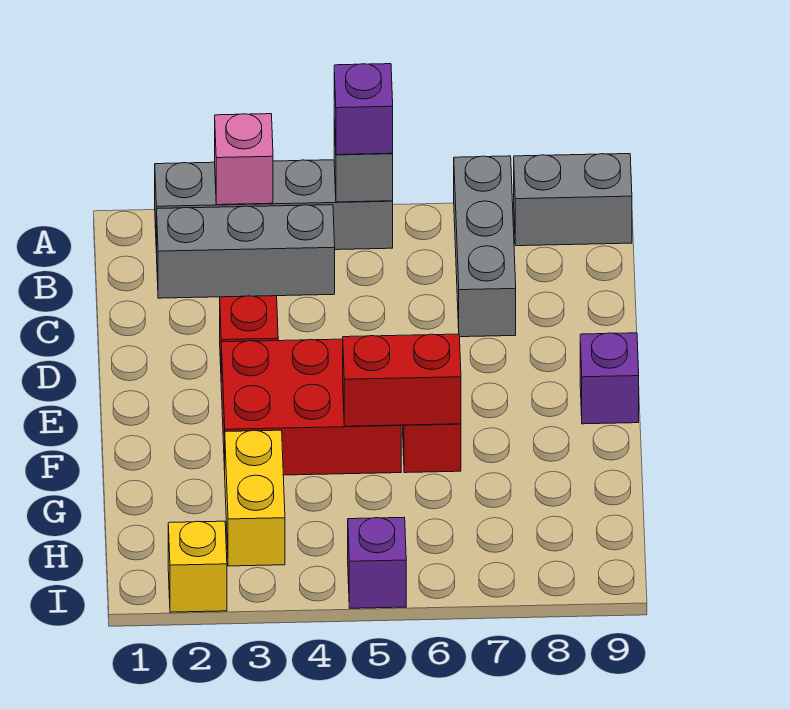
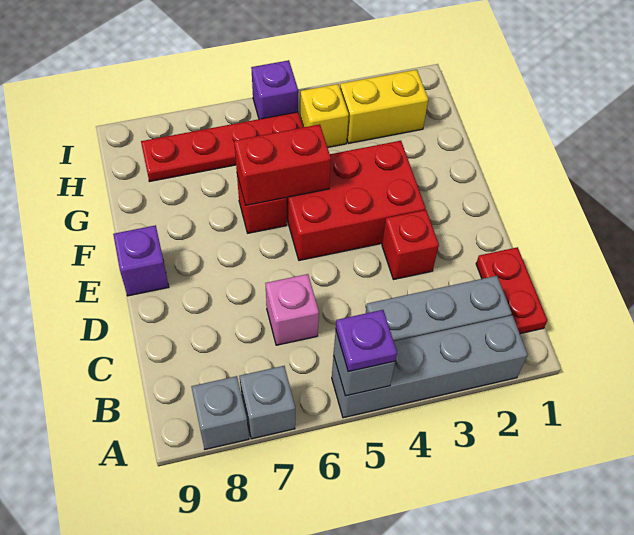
pink 1x1 brick [215,114,273,205] -> pink 1x1 brick moved to [265,274,319,345]
purple 1x1 brick [334,64,393,155] -> purple 1x1 plate [336,310,397,372]
grey 1x3 brick [454,156,516,337] -> grey 1x1 brick [239,366,295,439]
grey 1x2 brick [514,154,632,246] -> grey 1x1 brick [191,376,249,449]
none -> red 1x2 plate [476,247,547,334]
yellow 1x2 brick [225,430,285,566] -> yellow 1x2 brick turned to [340,70,428,143]
none -> red 1x4 plate [141,112,303,182]
yellow 1x1 brick [168,521,227,612] -> yellow 1x1 brick moved to [300,84,349,147]

